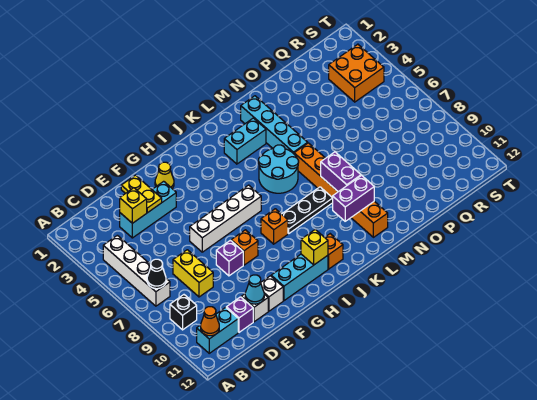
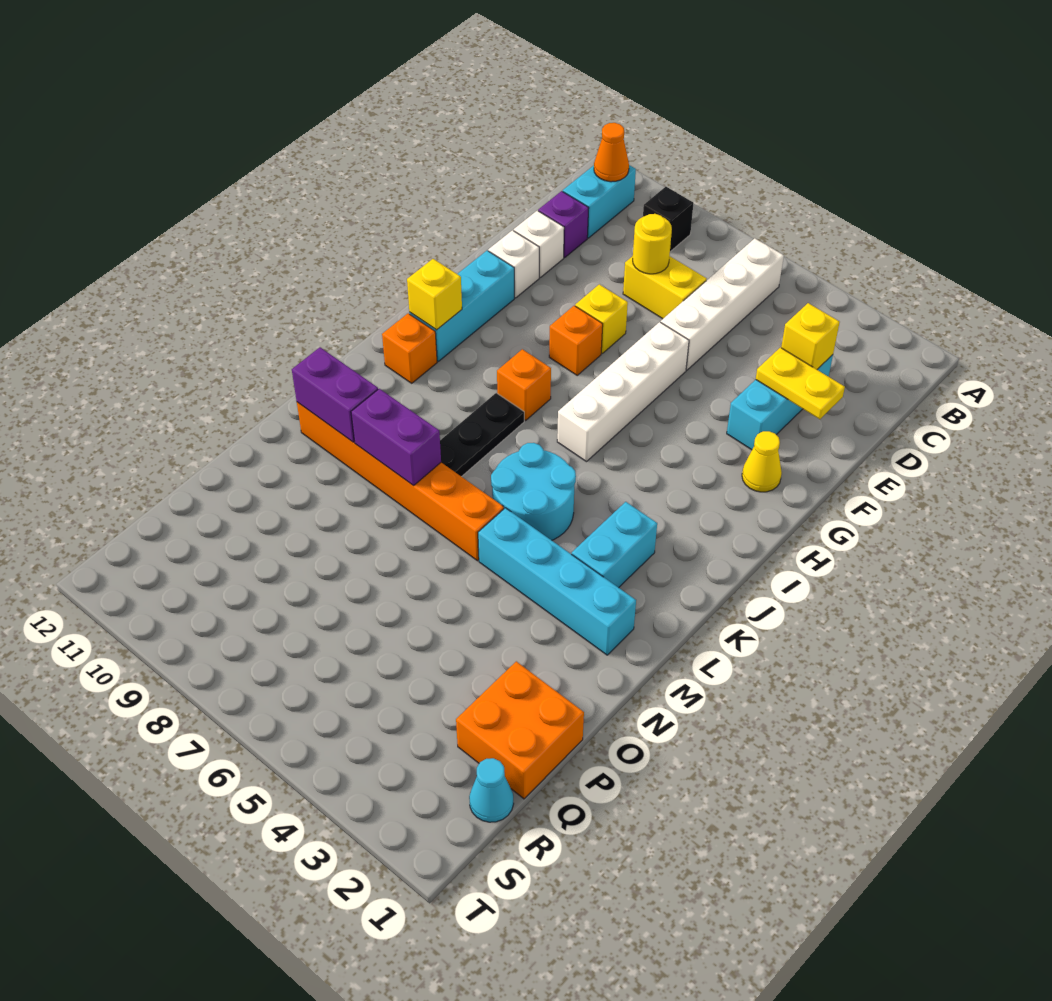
white 1x4 brick [103,235,170,306] -> white 1x4 brick turned to [661,238,784,370]
black 1x1 cone [147,259,166,289] -> none
none -> yellow 1x1 round brick [633,214,672,274]
cyan 1x1 cone [245,275,264,304] -> cyan 1x1 cone moved to [469,758,514,822]
purple 1x1 brick [216,240,243,276] -> yellow 1x1 brick [575,284,628,353]
purple 1x2 brick [333,175,374,221] -> purple 1x2 brick turned to [292,347,378,442]
orange 2x2 brick [329,44,384,102] -> orange 2x2 brick moved to [456,661,584,799]

